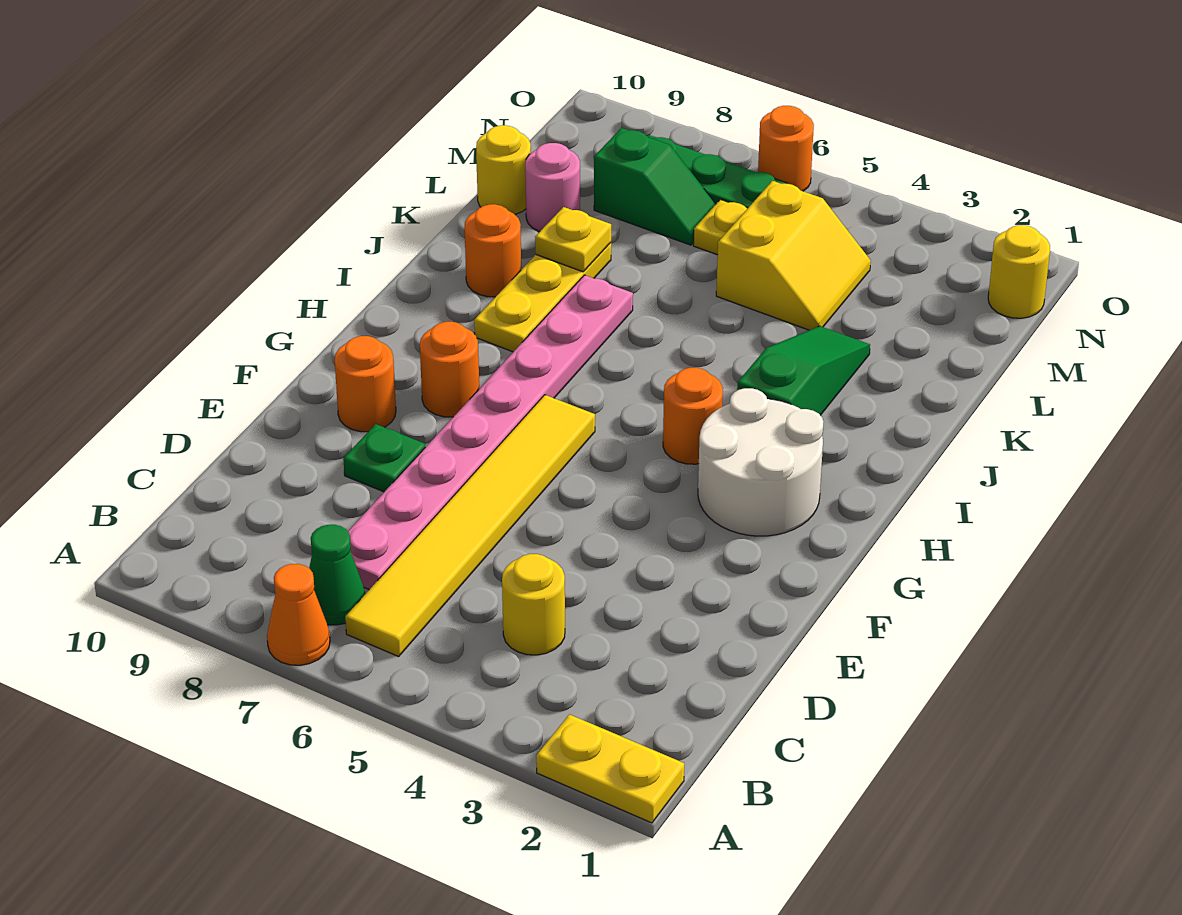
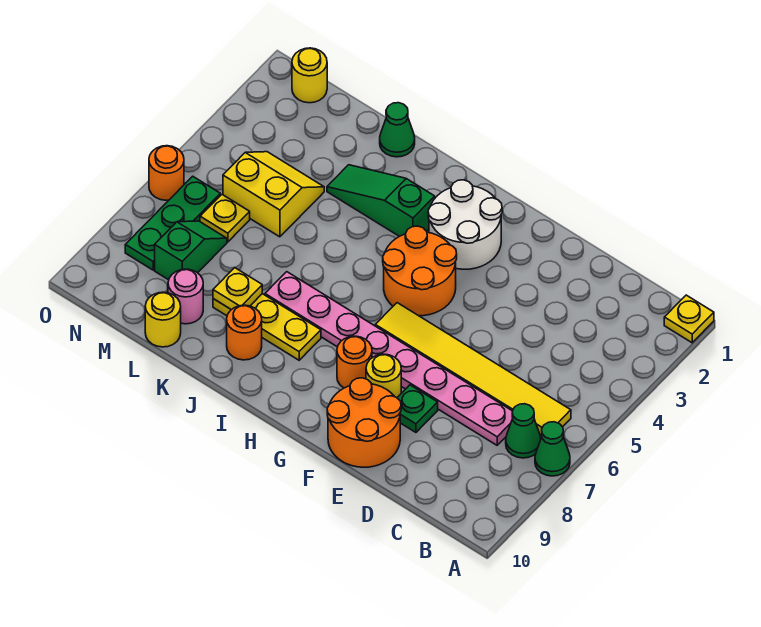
yellow 1x2 plate [536,715,684,823] -> yellow 1x1 plate [664,295,714,343]
orange 1x1 cone [267,564,330,665] -> green 1x1 cone [535,422,570,476]
yellow 1x1 round brick [502,554,565,655] -> yellow 1x1 round brick moved to [366,354,401,398]
orange 1x1 round brick [335,336,396,432] -> orange 2x2 round brick [327,378,401,467]
orange 1x1 round brick [663,368,723,464] -> orange 2x2 round brick [383,226,457,316]
none -> green 1x1 cone [380,103,415,157]

